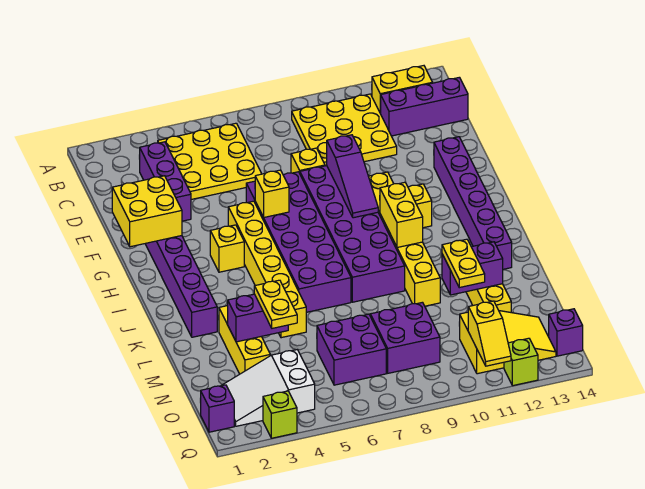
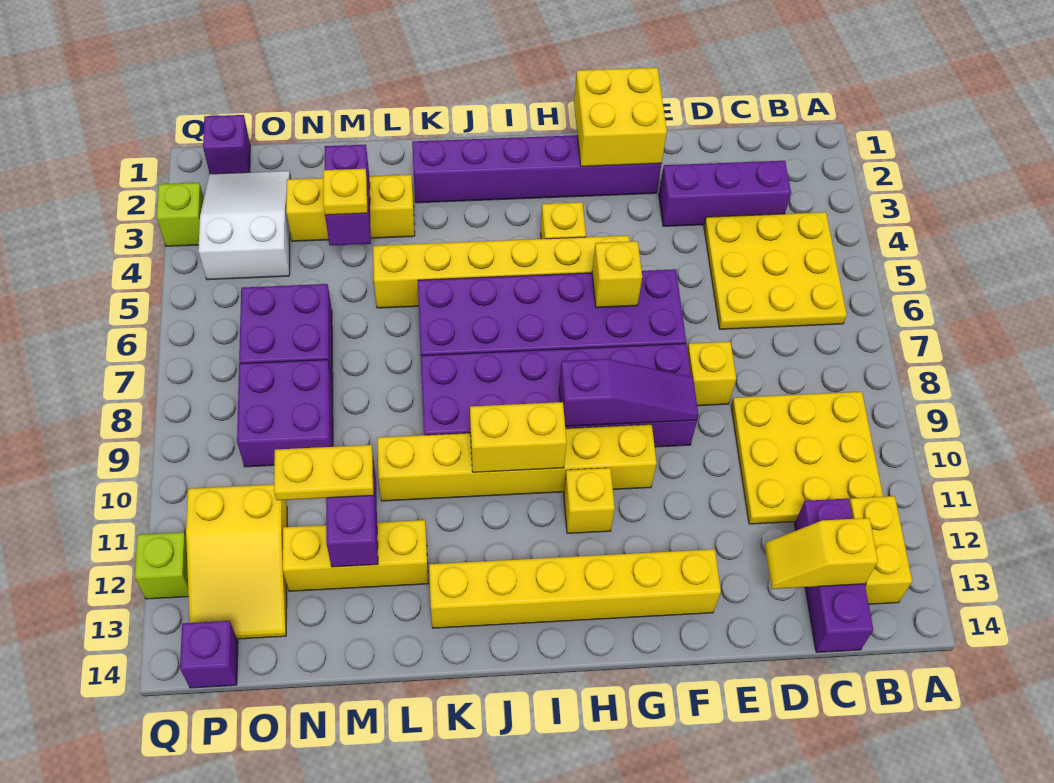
purple 1x3 slope [327,135,378,218] -> purple 1x3 slope turned to [559,359,698,427]
purple 1x6 brick [434,137,512,269] -> yellow 1x6 brick [429,549,721,628]
yellow 1x2 plate [254,280,297,328] -> yellow 1x1 plate [323,169,368,215]
yellow 1x2 slope [468,301,511,366] -> yellow 1x2 slope moved to [765,518,878,589]

